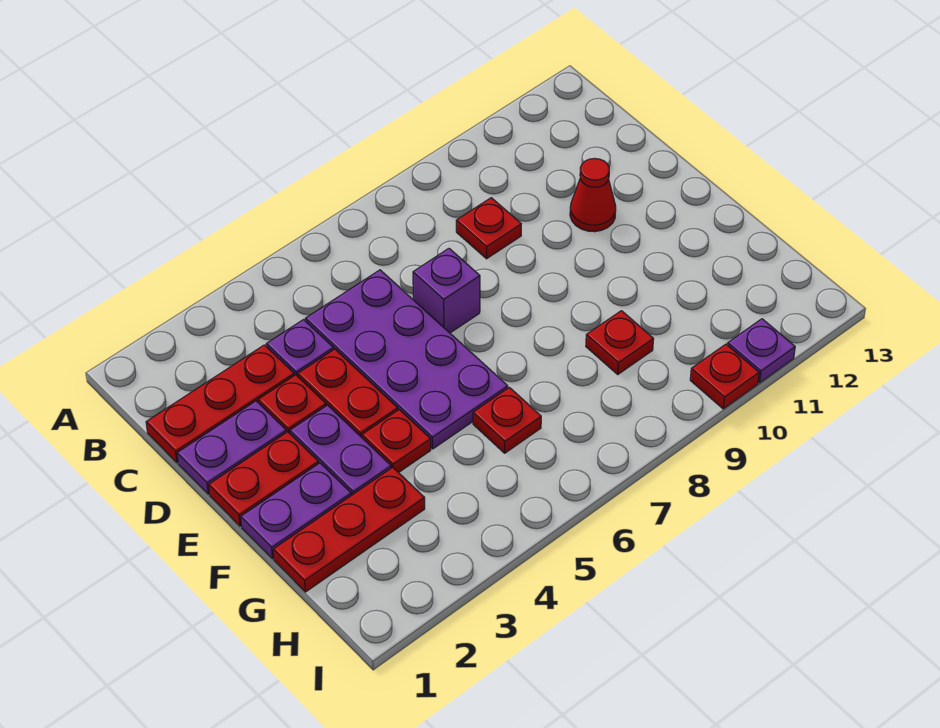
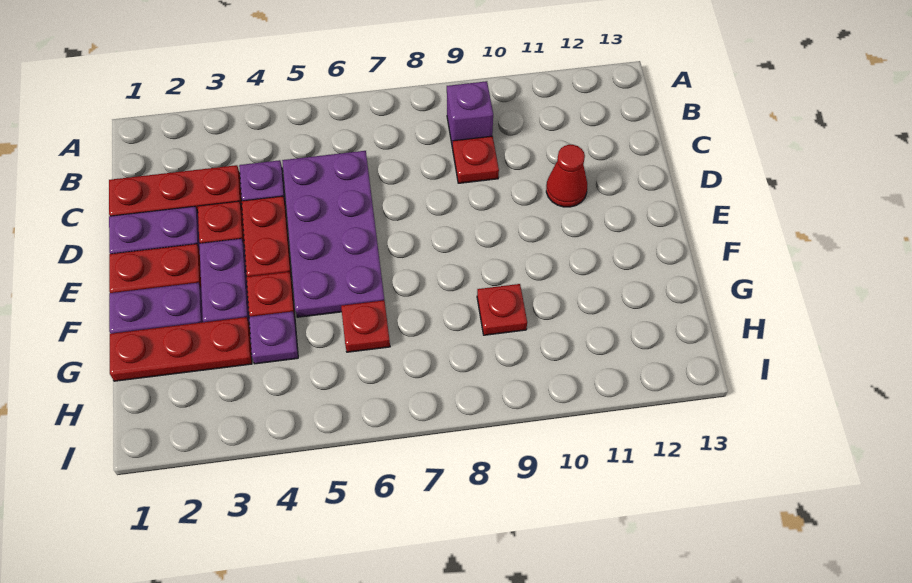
purple 1x1 brick [413,249,480,333] -> purple 1x1 brick moved to [447,81,493,148]
red 1x1 plate [690,344,759,409] -> none
purple 1x1 plate [728,319,795,383] -> purple 1x1 plate moved to [249,312,298,364]

